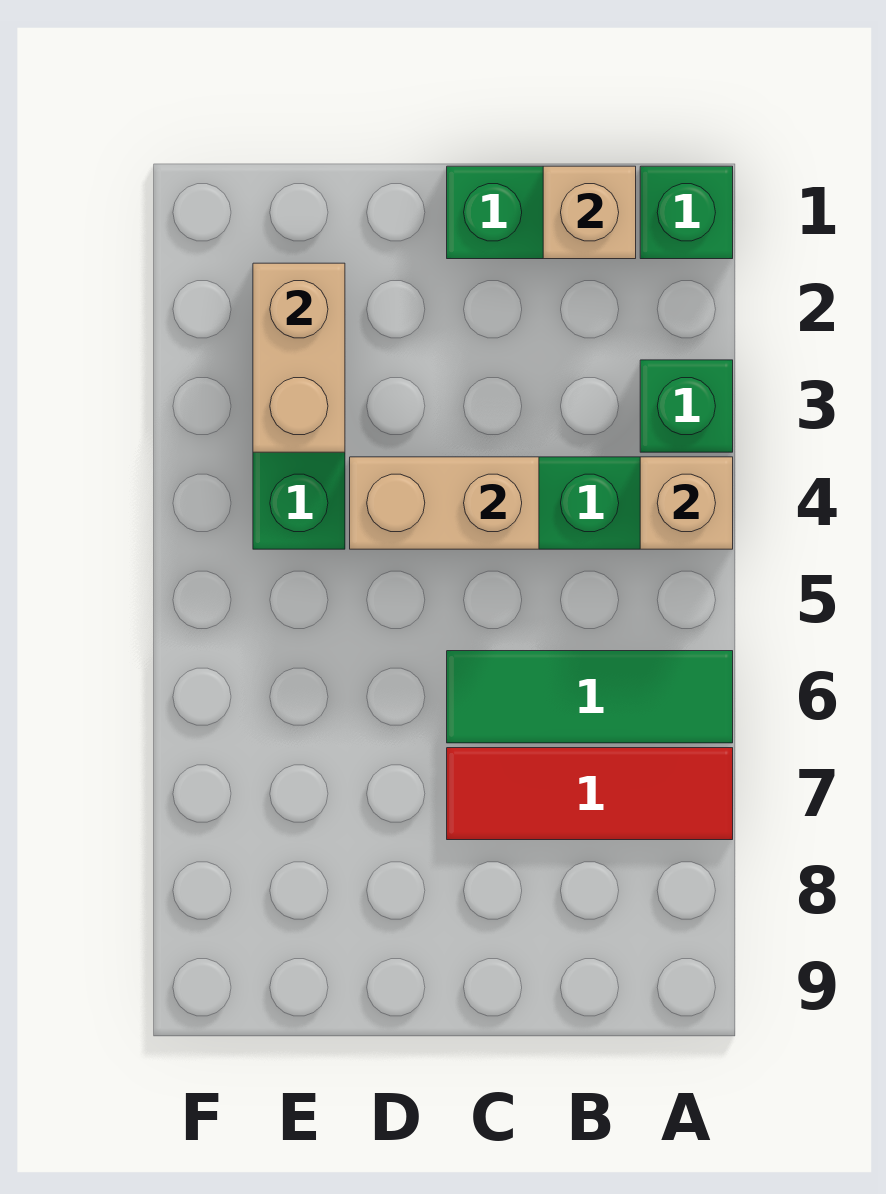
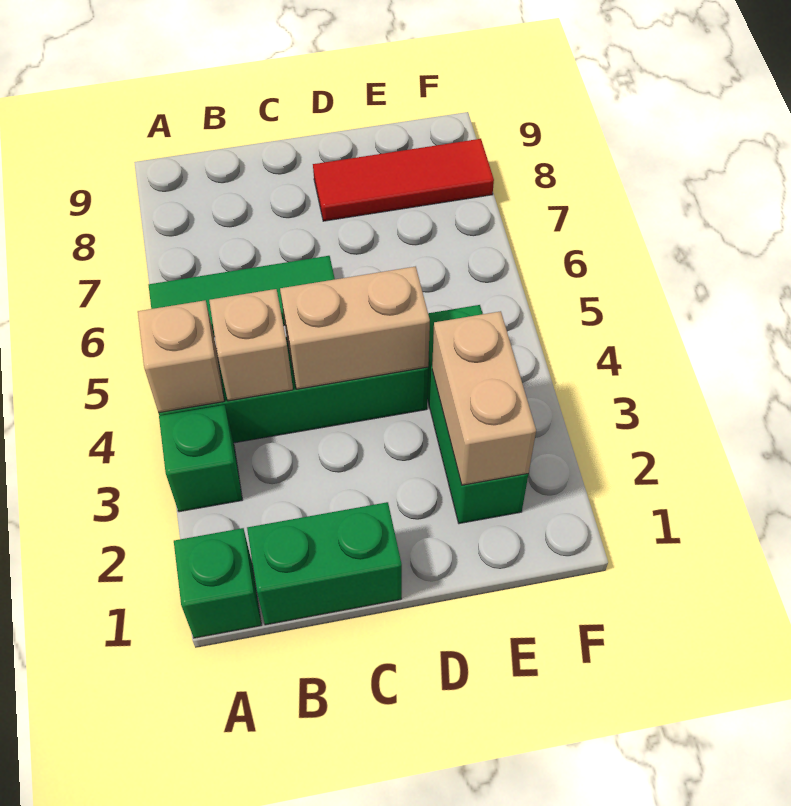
red 1x3 tile [447,748,733,840] -> red 1x3 tile moved to [313,139,494,221]
tan 1x1 brick [543,166,636,259] -> tan 1x1 brick moved to [209,289,293,401]

